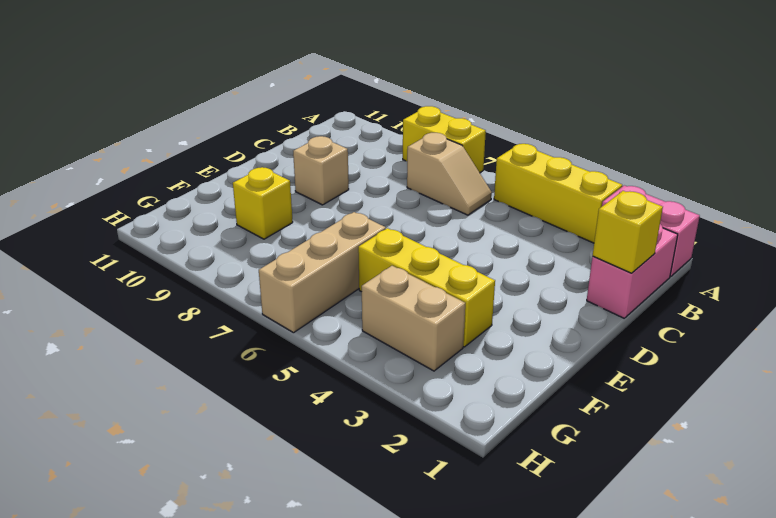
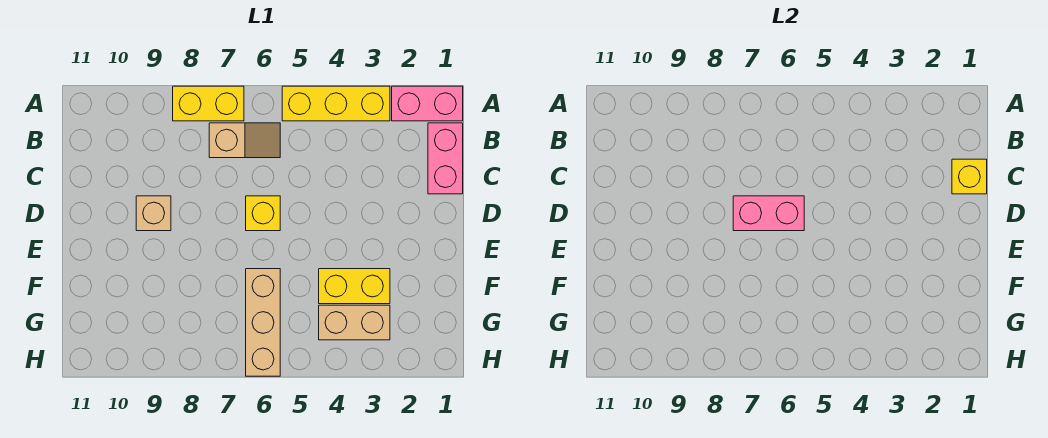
none -> pink 1x2 brick [733,196,804,231]
yellow 1x3 brick [358,228,495,347] -> yellow 1x2 brick [319,269,390,304]
yellow 1x1 brick [233,167,293,239] -> yellow 1x1 brick moved to [246,196,280,231]

